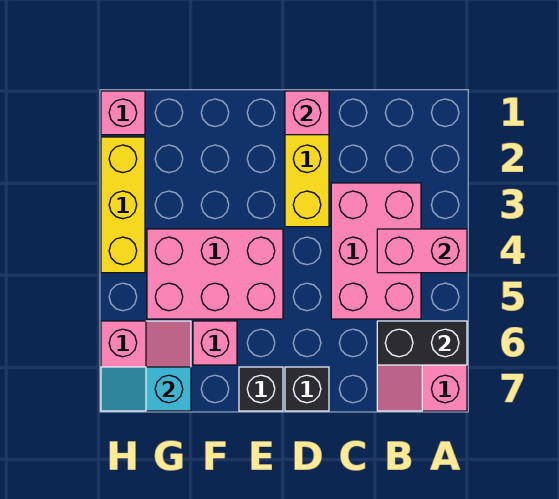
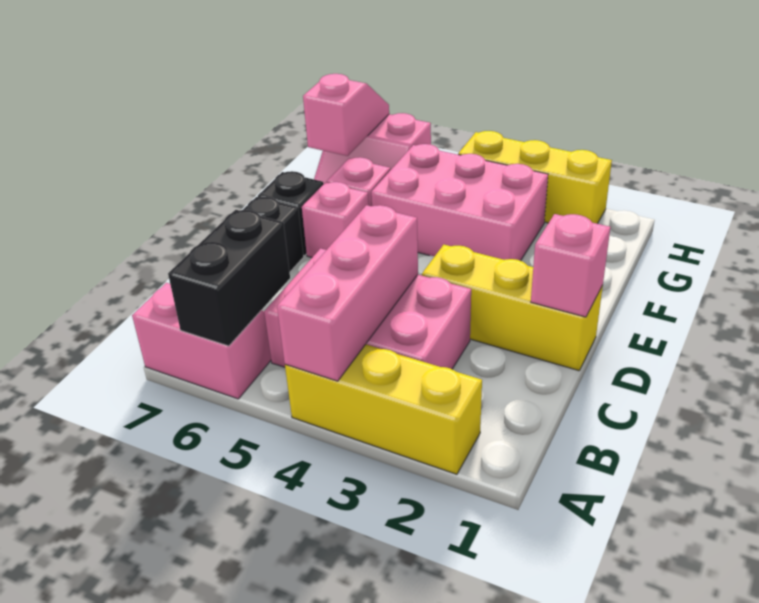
none -> yellow 1x3 brick [285,344,482,474]
pink 1x2 brick [377,229,467,273] -> pink 1x3 brick [277,205,418,381]
pink 2x3 brick [147,229,283,319] -> pink 2x3 brick turned to [371,144,548,261]
cyan 1x2 slope [101,367,191,411] -> pink 1x2 slope [303,74,389,156]
pink 1x1 brick [101,91,145,135] -> pink 1x1 brick moved to [302,182,369,258]

